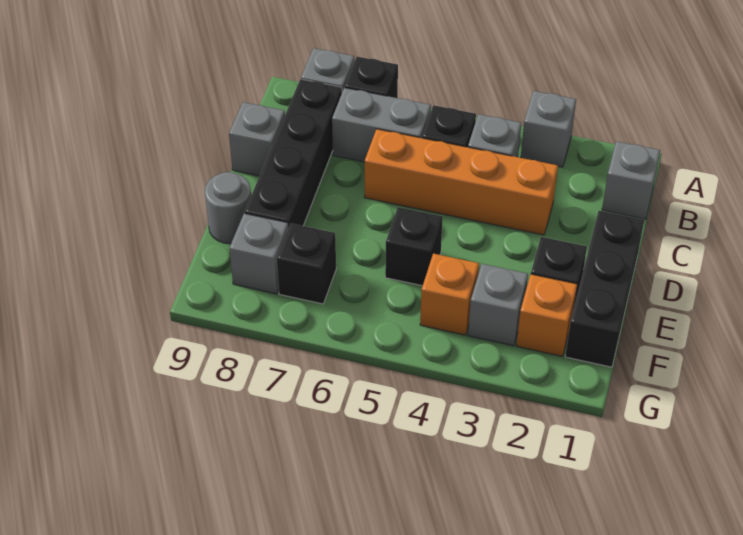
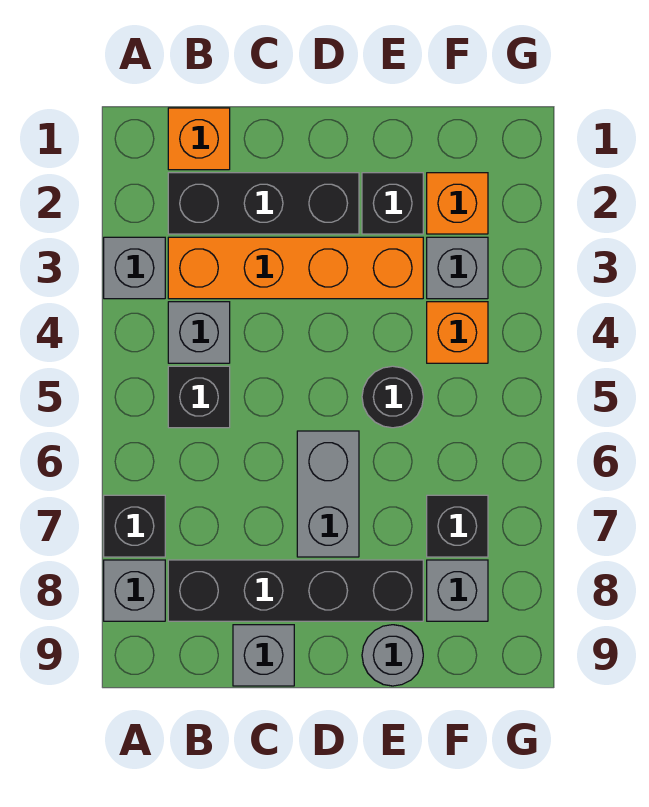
grey 1x1 brick [602,141,660,219] -> orange 1x1 brick [168,108,230,170]
grey 1x2 brick [332,88,431,162] -> grey 1x2 brick moved to [297,431,359,557]
orange 1x4 brick [365,129,558,235] -> orange 1x4 brick turned to [168,237,423,299]
black 1x3 brick [565,211,644,367] -> black 1x3 brick moved to [168,173,359,234]
black 1x1 brick [385,207,443,286] -> black 1x1 round brick [362,366,423,428]

